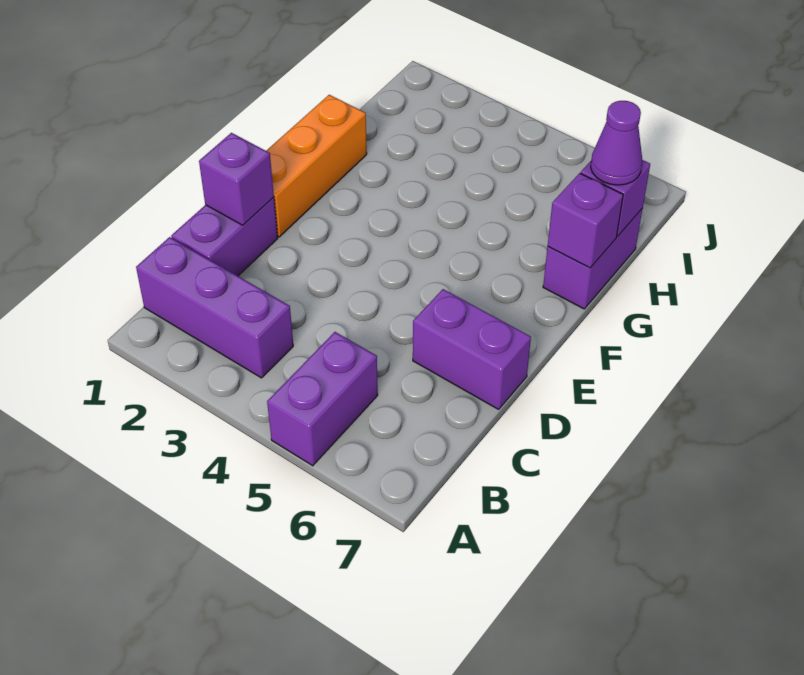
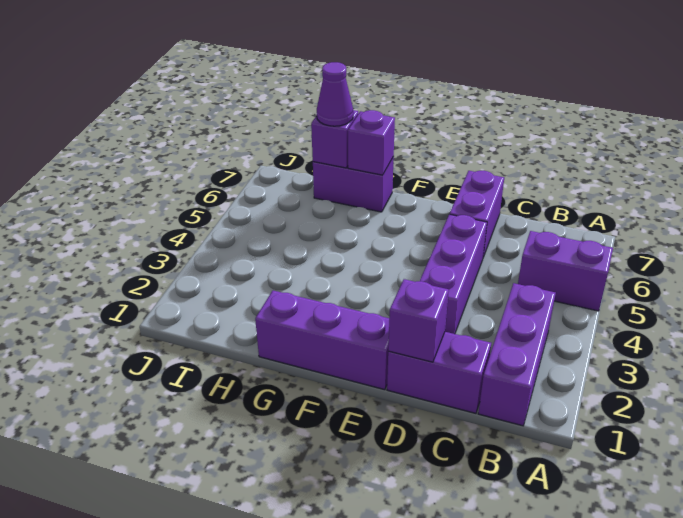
none -> purple 1x3 brick [420,214,487,334]
orange 1x3 brick [266,95,367,237] -> purple 1x3 brick [255,291,389,390]

